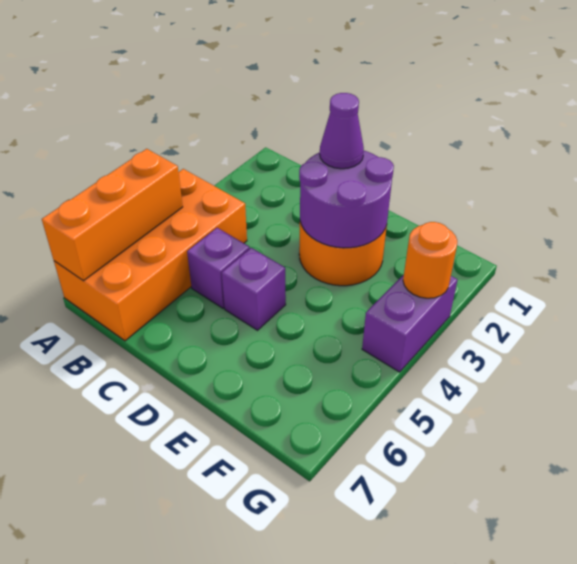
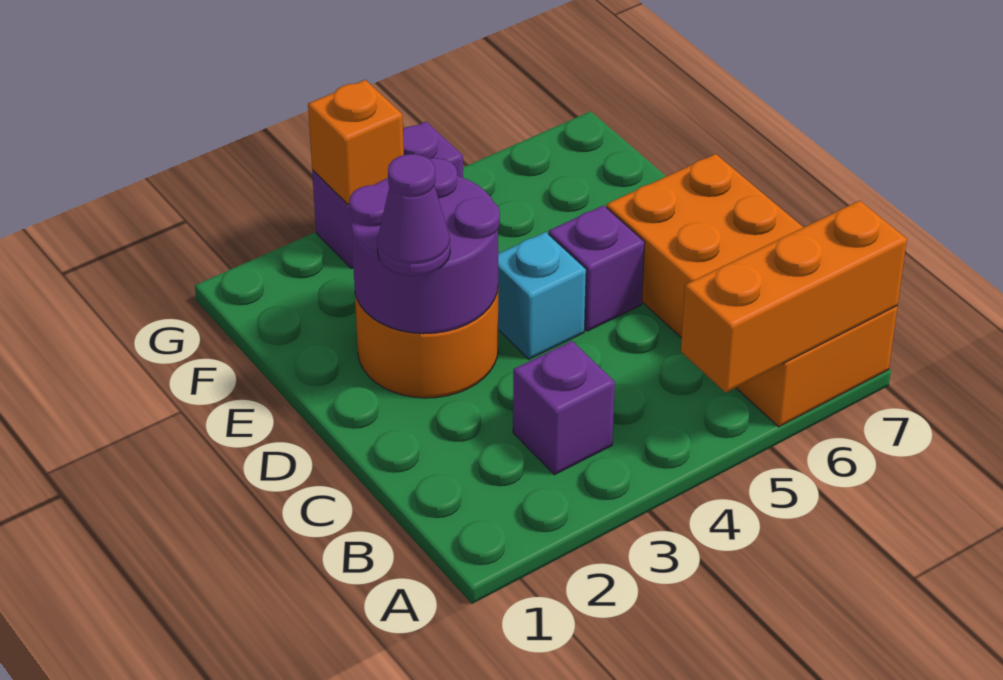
orange 2x4 brick [54,169,247,341] -> orange 2x4 brick turned to [606,154,898,427]
purple 1x1 brick [187,228,250,308] -> purple 1x1 brick moved to [513,341,615,475]
none -> cyan 1x1 brick [498,232,586,359]
orange 1x1 round brick [403,222,457,298] -> orange 1x1 brick [308,80,404,205]

